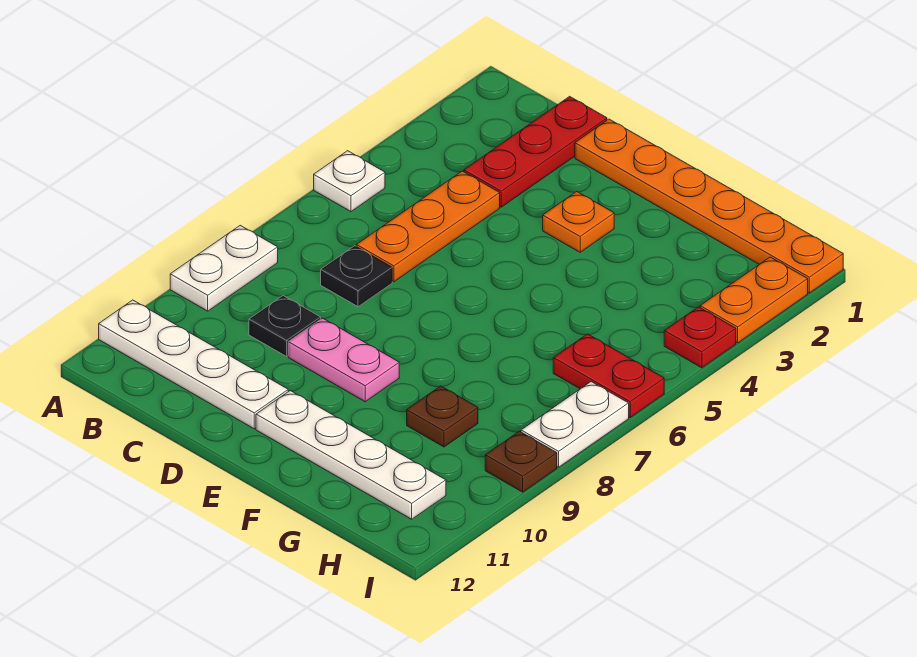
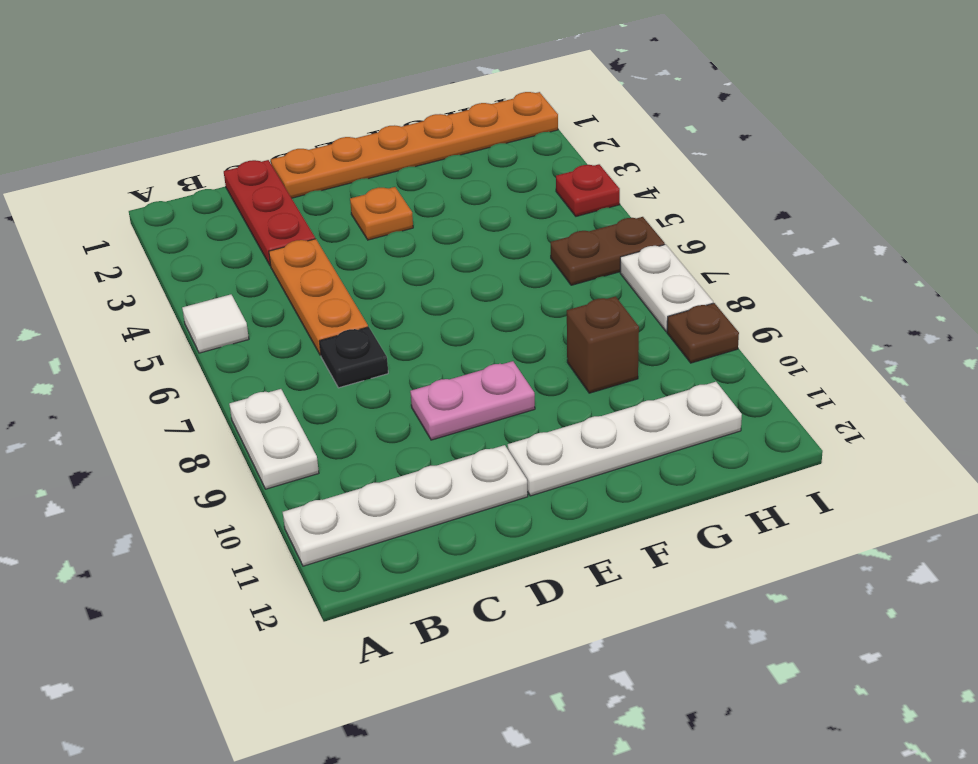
white 1x1 plate [314,151,385,212] -> white 1x1 tile [182,294,249,353]
black 1x1 plate [249,296,321,356] -> none
brown 1x1 plate [407,386,478,447] -> brown 1x1 brick [567,296,639,393]
red 1x2 plate [553,334,664,417] -> brown 1x2 plate [551,217,665,285]
orange 1x2 plate [700,257,808,343] -> none

